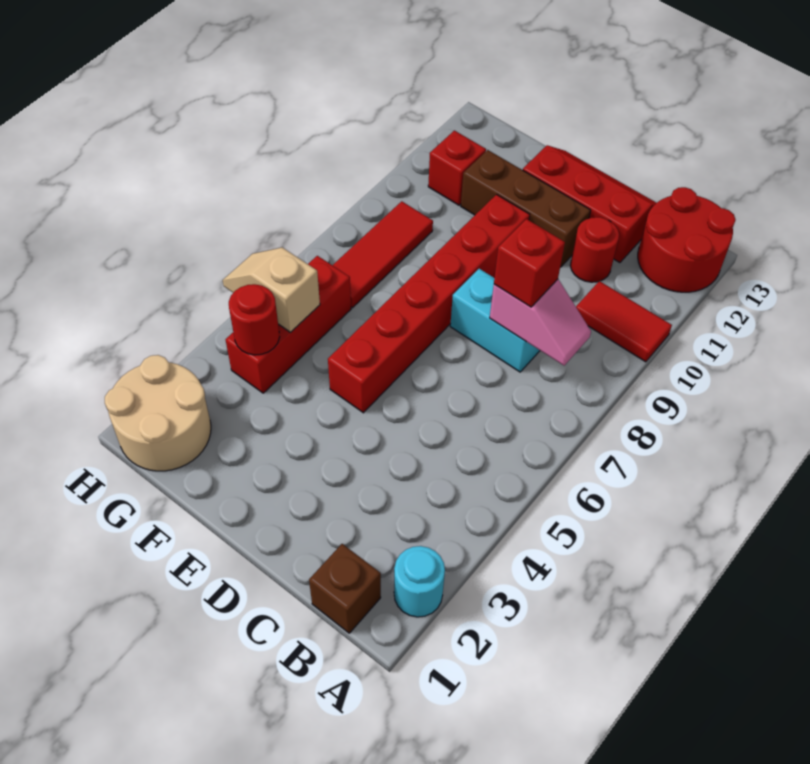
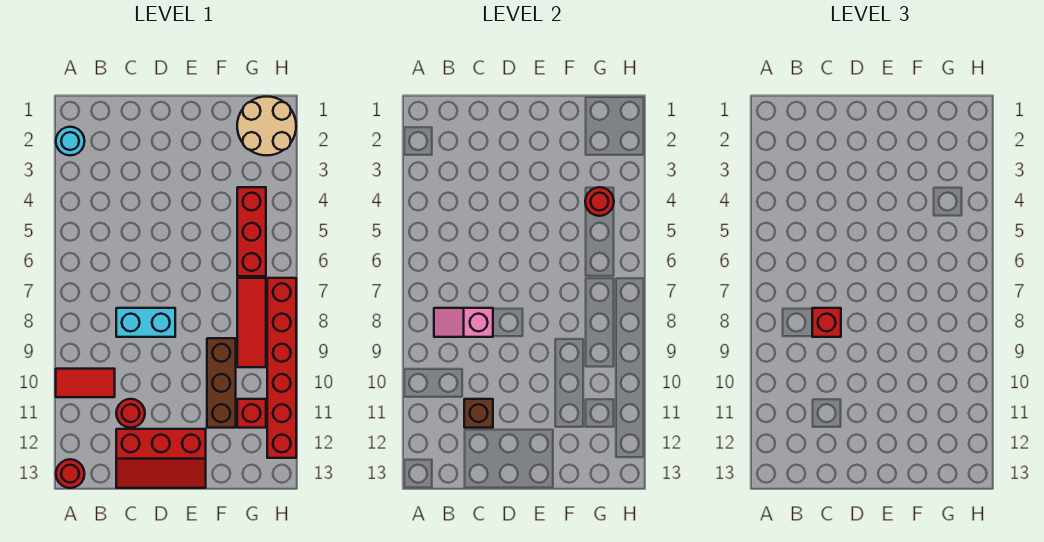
red 2x2 round brick [638,187,736,292] -> red 1x1 round brick [56,459,85,488]
brown 1x1 brick [309,544,381,633] -> brown 1x1 brick moved to [464,399,493,428]
brown 1x3 brick [461,150,591,267] -> brown 1x3 brick turned to [207,338,236,428]
red 1x6 brick [328,195,530,413] -> red 1x6 brick moved to [267,278,296,458]
tan 1x2 slope [223,247,320,332] -> none

